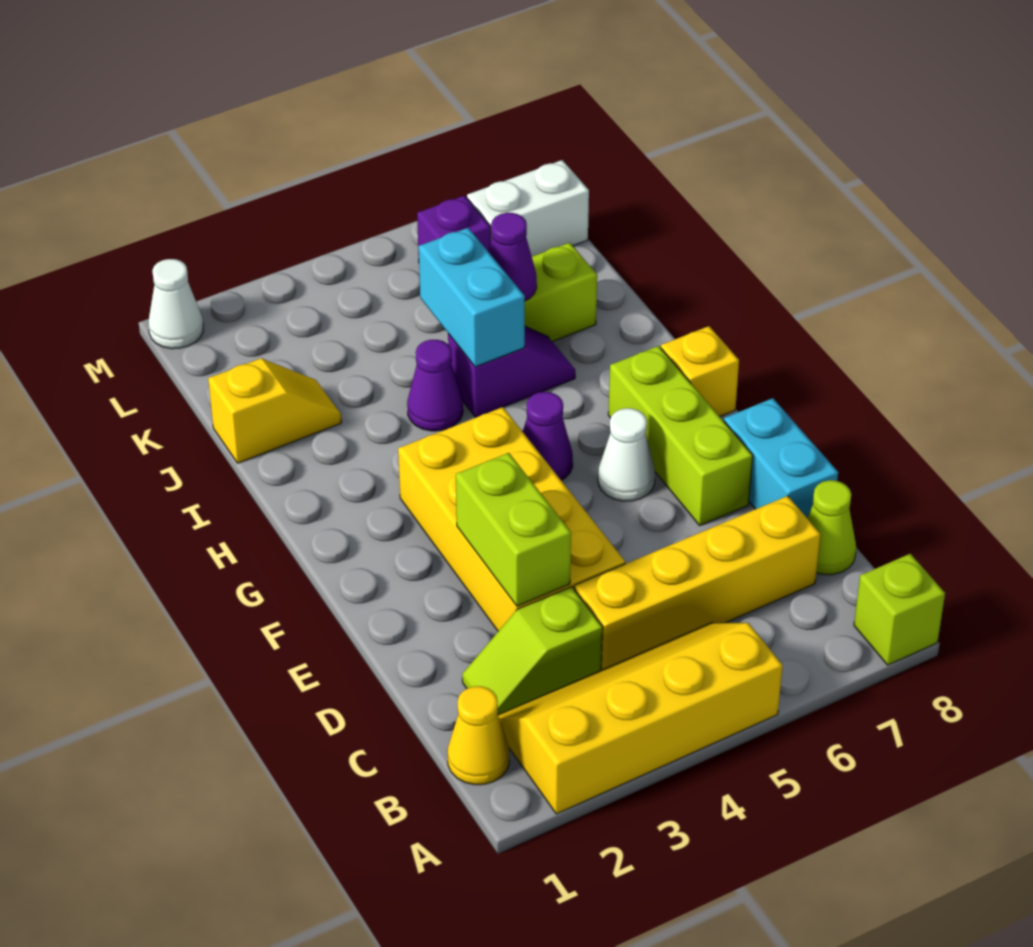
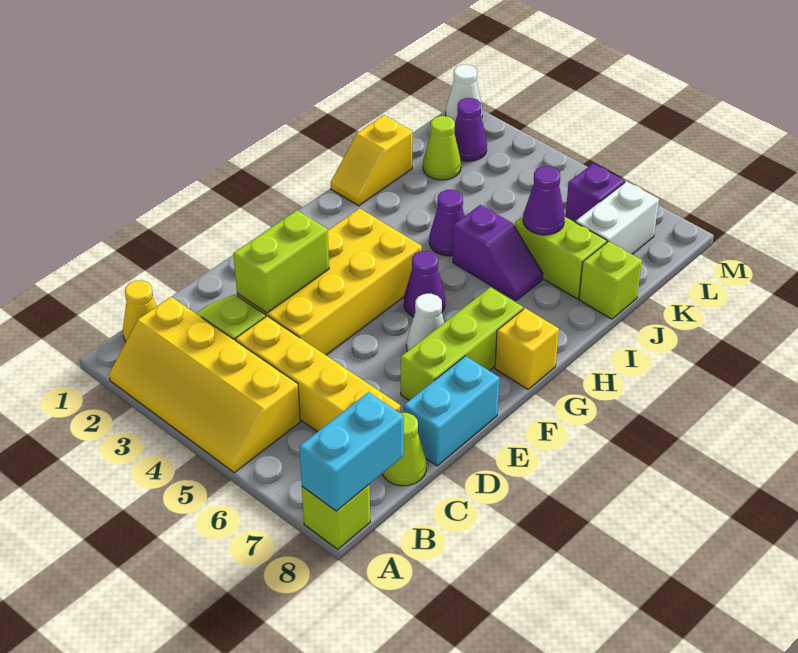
yellow 2x4 slope [498,622,783,814] -> yellow 2x4 slope turned to [109,297,300,473]
cyan 1x2 brick [419,228,525,367] -> cyan 1x2 brick moved to [299,392,404,511]
yellow 1x2 slope [208,358,342,463] -> yellow 1x2 slope turned to [331,115,413,206]
none -> lime 1x1 brick [579,241,642,319]
none -> lime 1x1 cone [423,116,461,180]
none -> purple 1x1 cone [454,98,487,161]
white 1x2 brick [467,160,589,256] -> white 1x2 brick turned to [575,181,659,254]

